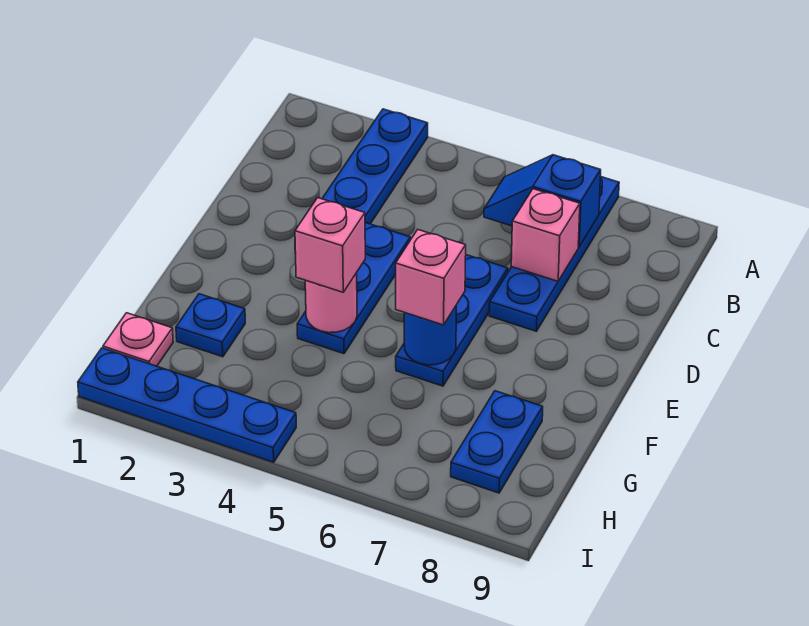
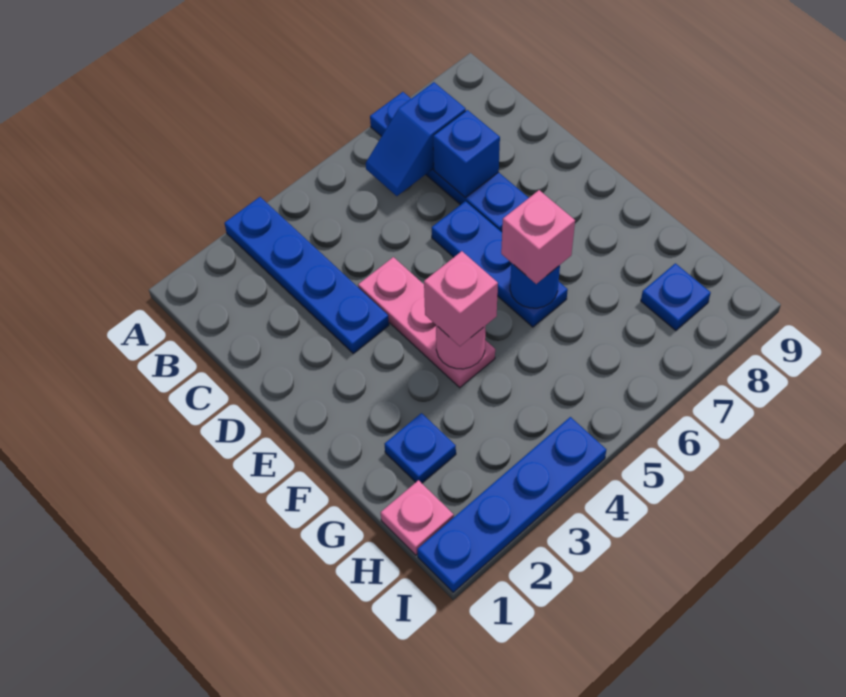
pink 1x1 brick [511,189,580,281] -> blue 1x1 brick [433,110,500,198]
blue 1x3 plate [297,223,410,354] -> pink 1x3 plate [358,257,495,388]
blue 1x2 plate [451,391,543,493] -> blue 1x1 plate [641,263,711,331]

